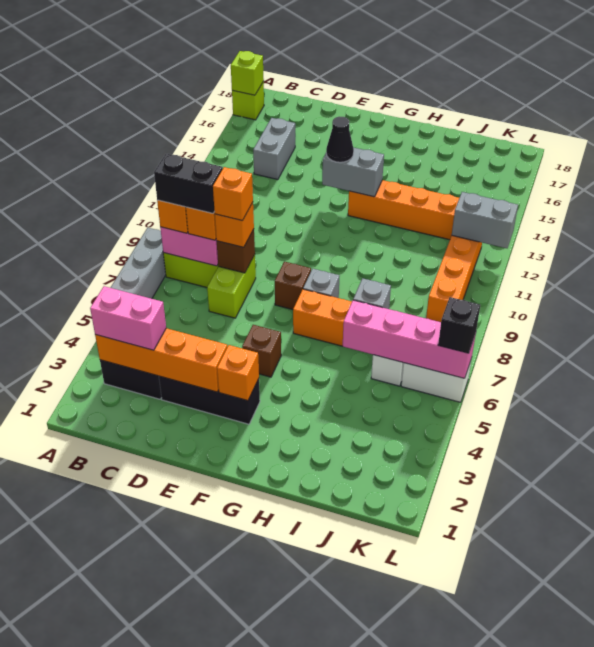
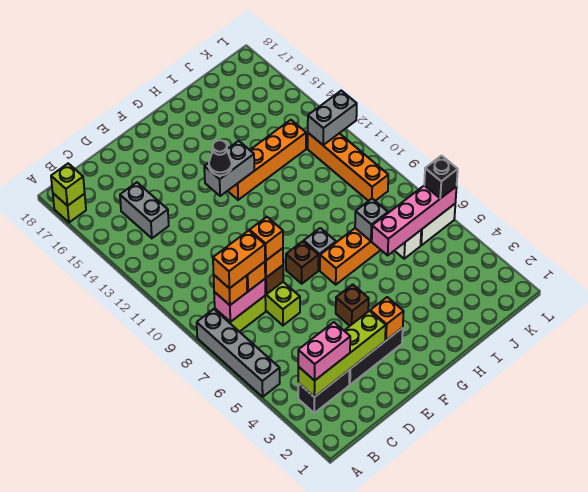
orange 1x4 brick [95,328,227,392] -> lime 1x4 brick [298,311,386,397]
black 1x2 brick [154,154,223,213] -> orange 1x2 brick [213,231,265,288]

